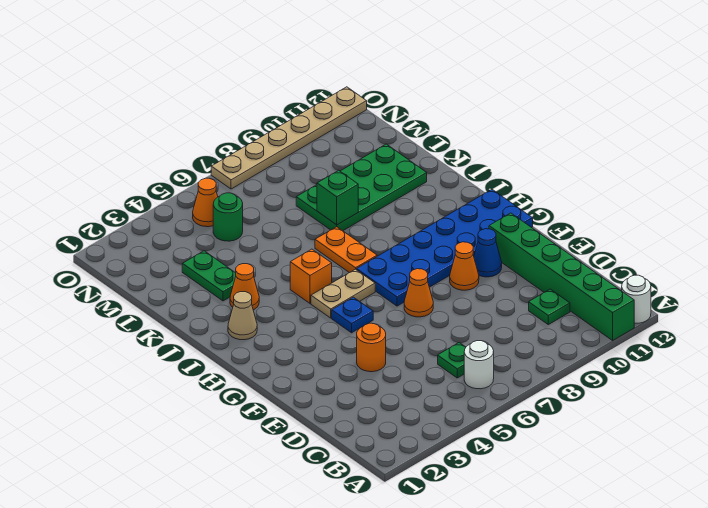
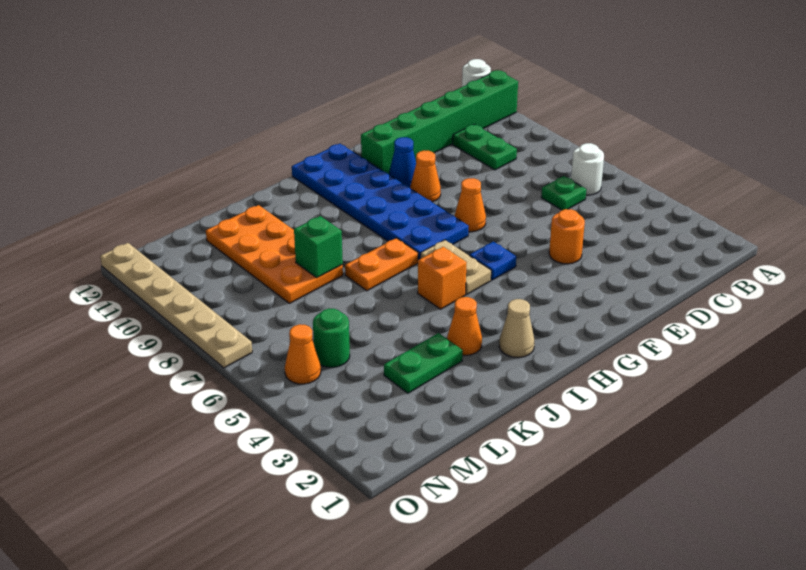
green 1x1 plate [529,289,570,325] -> green 1x2 plate [453,124,517,170]
green 2x4 plate [296,144,427,231] -> orange 2x4 plate [206,205,343,303]

